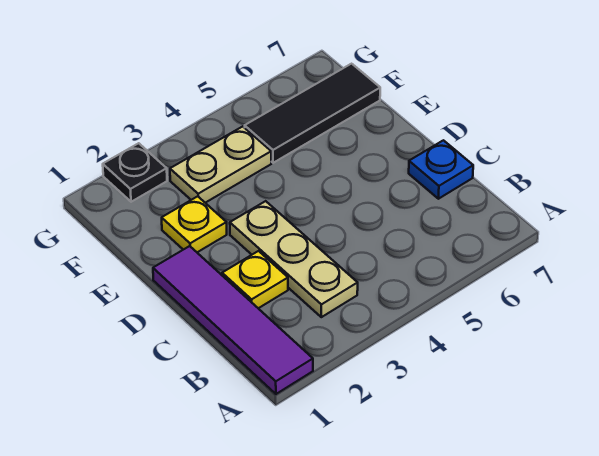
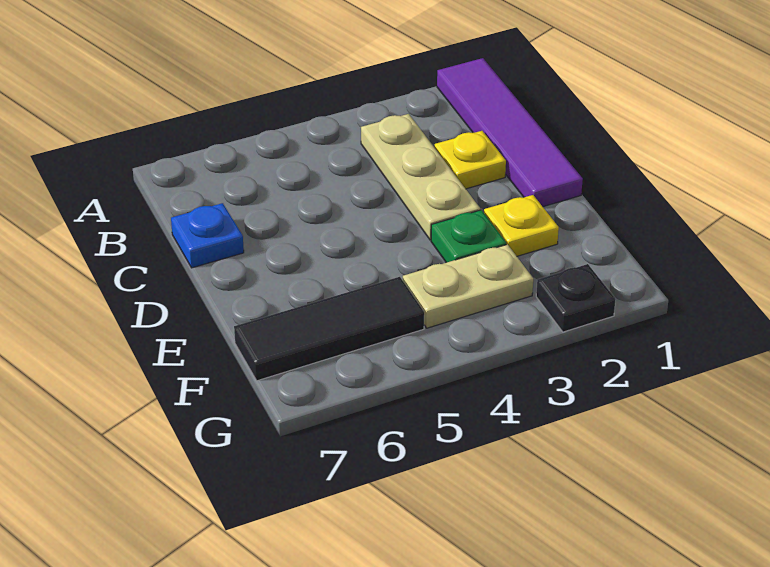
none -> green 1x1 plate [431,210,506,263]

